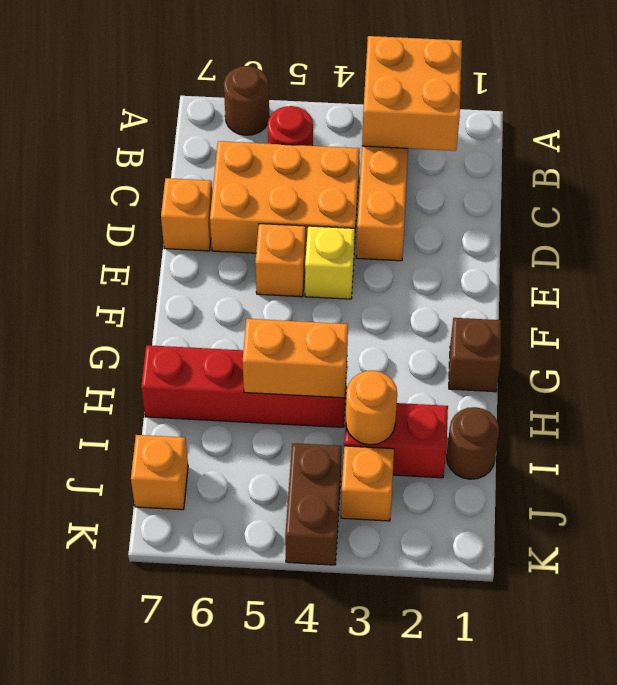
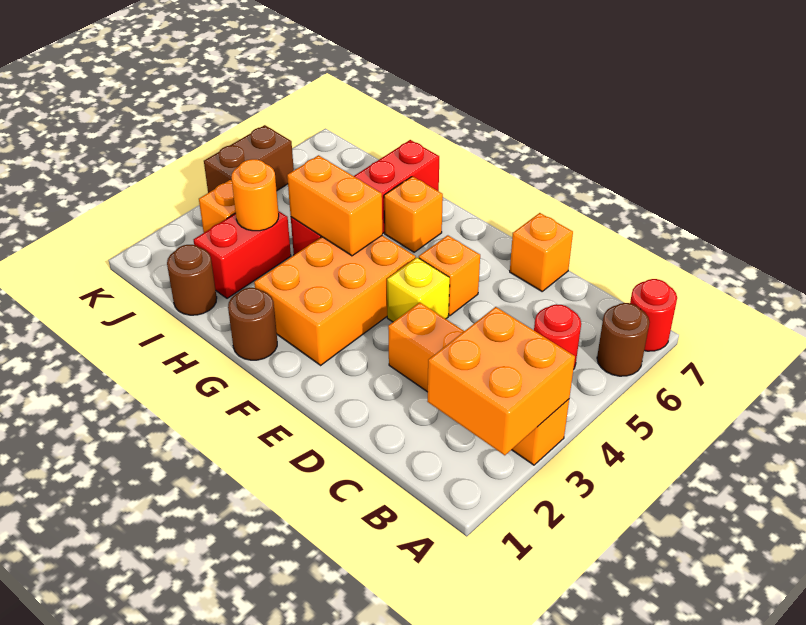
none -> red 1x1 round brick [630,279,677,351]
orange 2x3 brick [210,141,360,253] -> orange 2x3 brick moved to [254,236,416,365]
brown 1x1 brick [449,318,501,392] -> brown 1x1 round brick [228,288,277,360]
orange 1x2 brick [242,319,348,398] -> orange 1x2 brick turned to [287,155,382,256]
brown 1x2 brick [285,443,342,565] -> brown 1x2 brick turned to [204,125,294,193]
orange 1x1 brick [131,435,188,510] -> orange 1x1 brick moved to [384,176,443,252]

